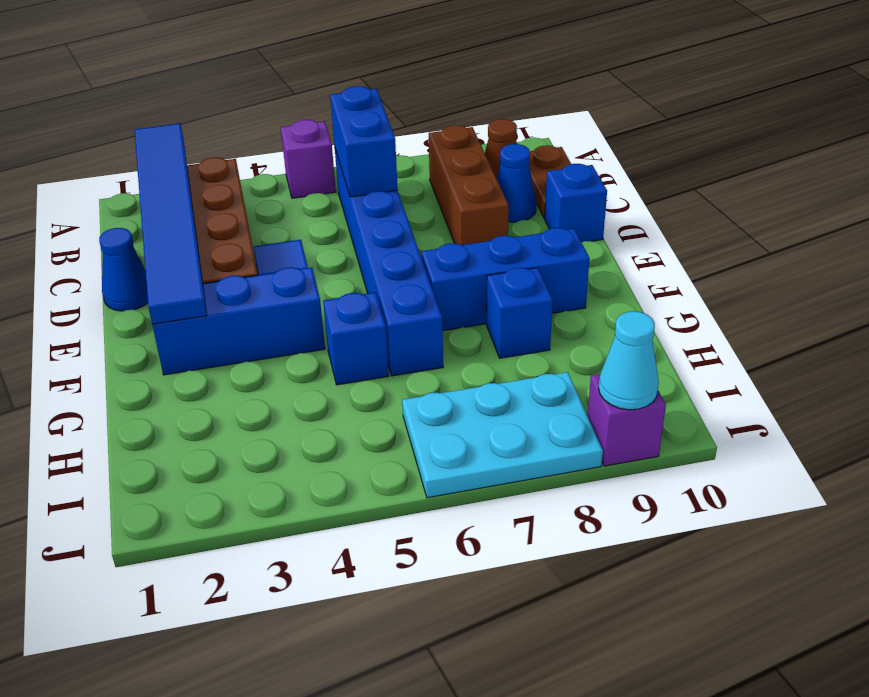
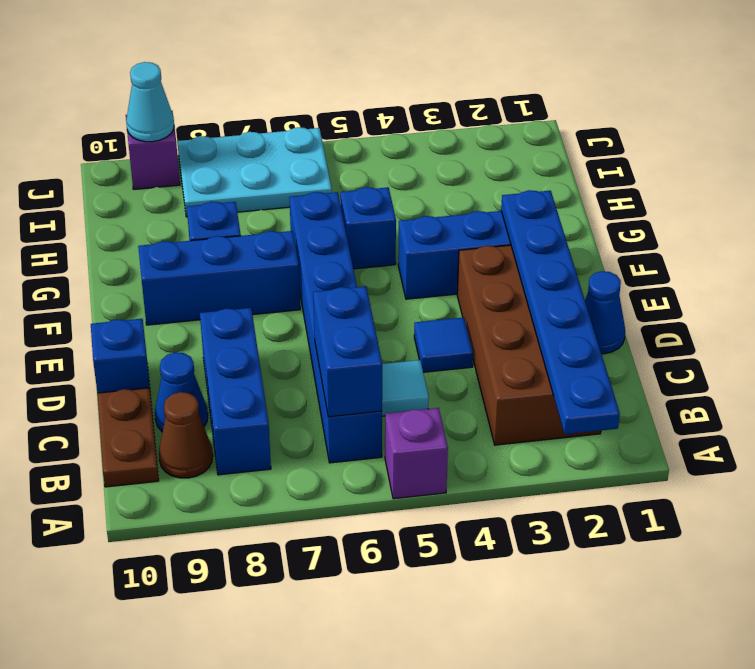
blue 1x6 tile [134,123,207,324] -> blue 1x6 plate [501,190,620,434]
brown 1x3 brick [429,125,509,245] -> blue 1x3 brick [200,308,271,475]
none -> cyan 1x1 tile [382,360,429,416]

